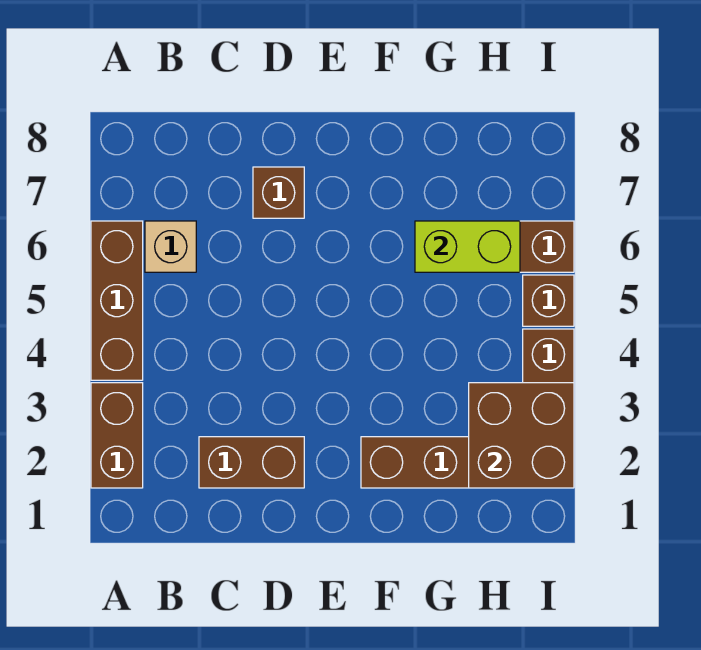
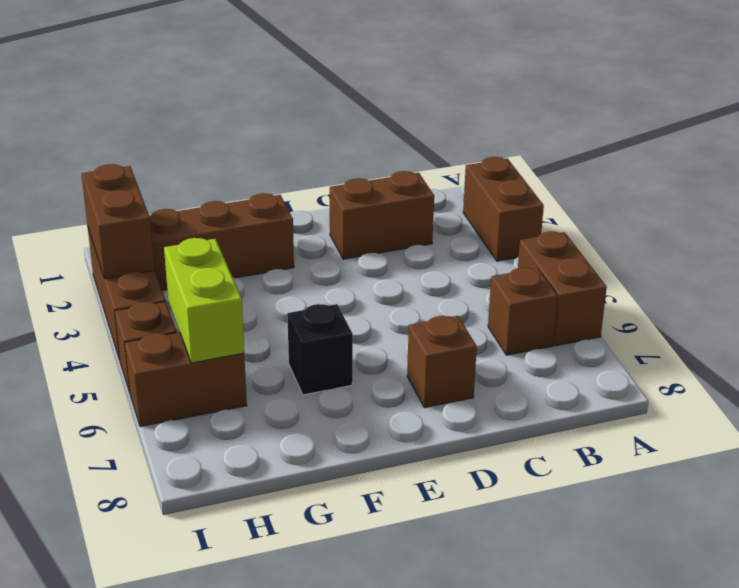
brown 1x3 brick [91,221,143,380] -> brown 1x2 brick [518,231,607,346]
tan 1x1 brick [145,221,196,272] -> brown 1x1 brick [488,268,558,355]
none -> black 1x1 brick [287,304,353,395]
lime 1x2 brick [415,221,520,272] -> lime 1x2 brick turned to [164,238,244,363]
brown 2x2 brick [469,383,574,488] -> brown 1x2 brick [82,164,154,279]

